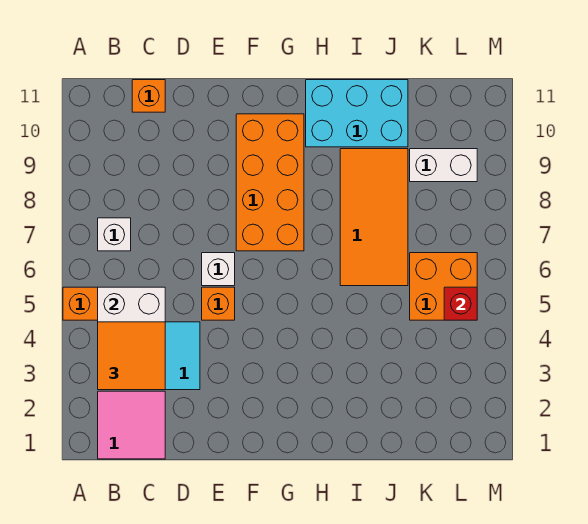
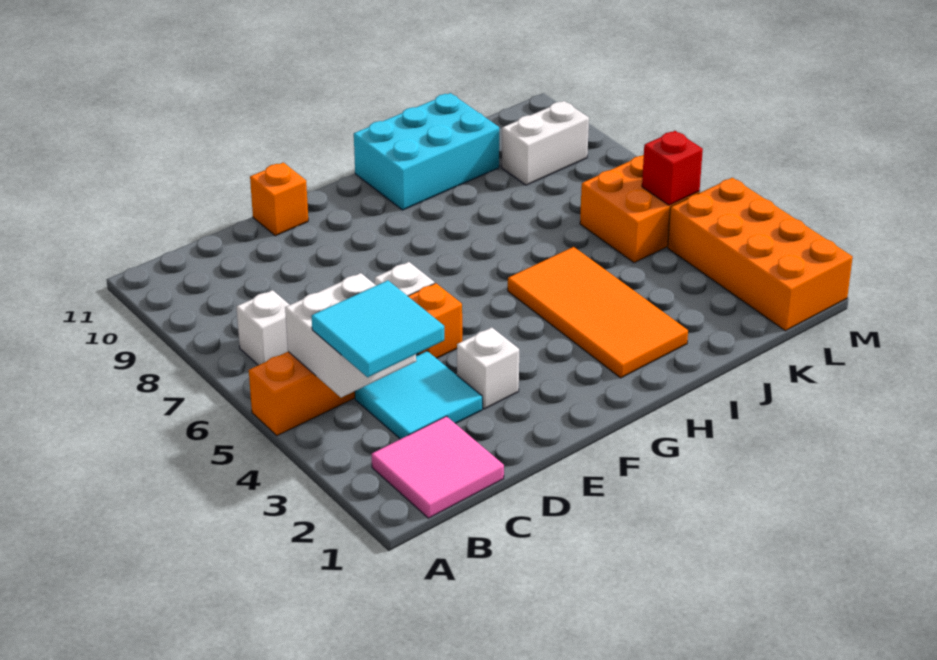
orange 2x2 tile [98,322,165,390] -> cyan 2x2 tile [312,280,444,377]
orange 1x1 brick [132,80,165,112] -> orange 1x1 brick moved to [250,163,308,236]
none -> white 1x1 brick [457,327,519,409]
orange 2x4 brick [236,114,304,251] -> orange 2x4 brick moved to [668,178,853,331]
orange 2x4 tile [340,149,408,286] -> orange 2x4 tile moved to [508,247,688,378]

